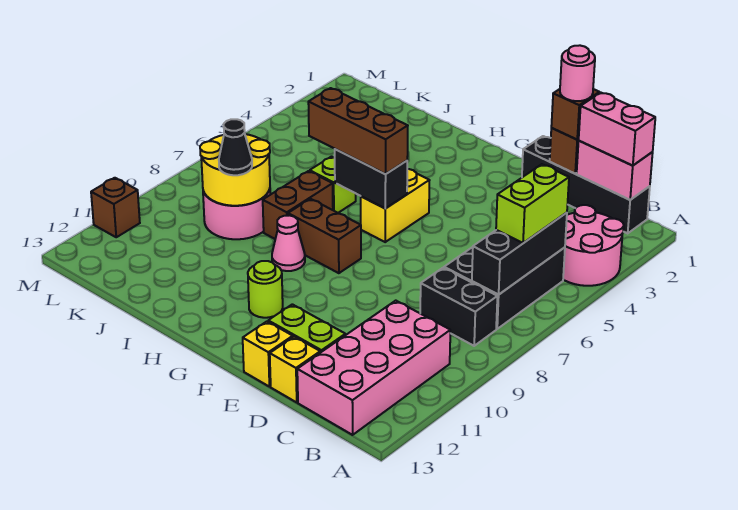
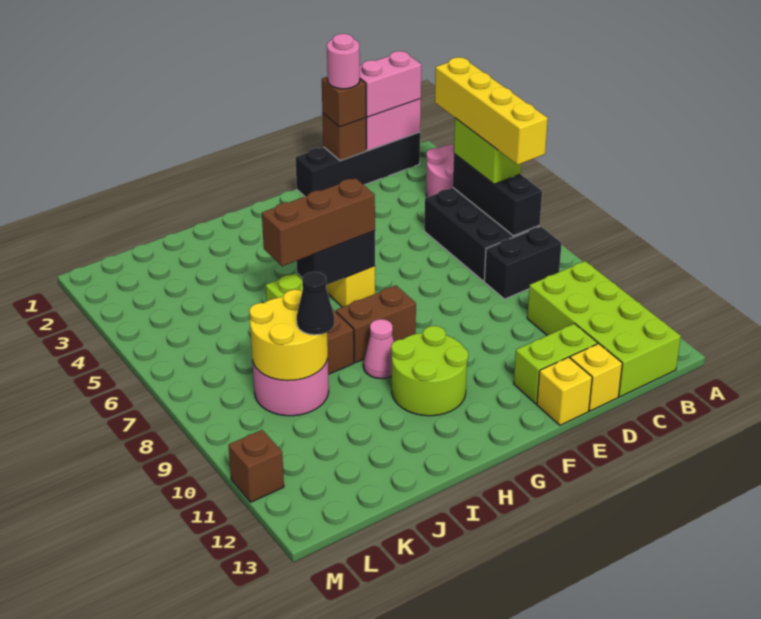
none -> yellow 1x4 brick [435,57,548,165]
pink 2x4 brick [297,301,450,435] -> lime 2x4 brick [527,261,681,397]
lime 1x1 round brick [248,261,283,318] -> lime 2x2 round brick [391,326,468,416]

